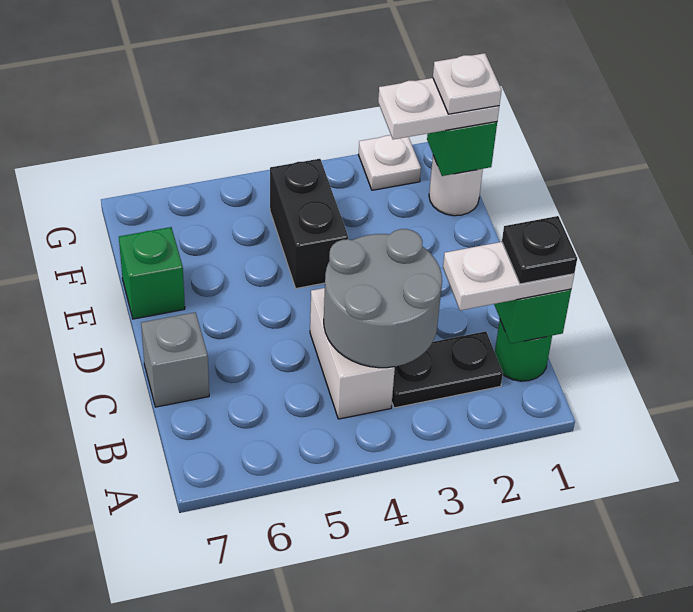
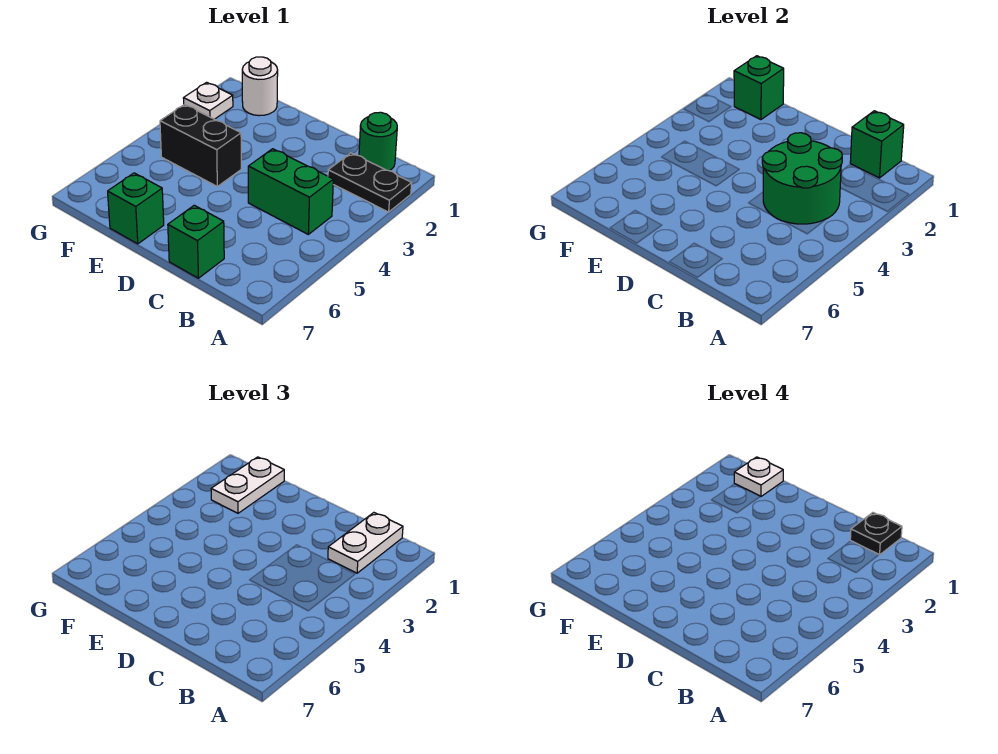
black 1x2 plate [392,331,503,408] -> black 1x2 plate turned to [328,153,412,212]
grey 2x2 round brick [324,229,442,368] -> green 2x2 round brick [762,133,842,224]
white 1x2 brick [310,288,395,419] -> green 1x2 brick [248,149,333,234]
grey 1x1 brick [141,312,209,407] -> green 1x1 brick [168,205,224,278]

